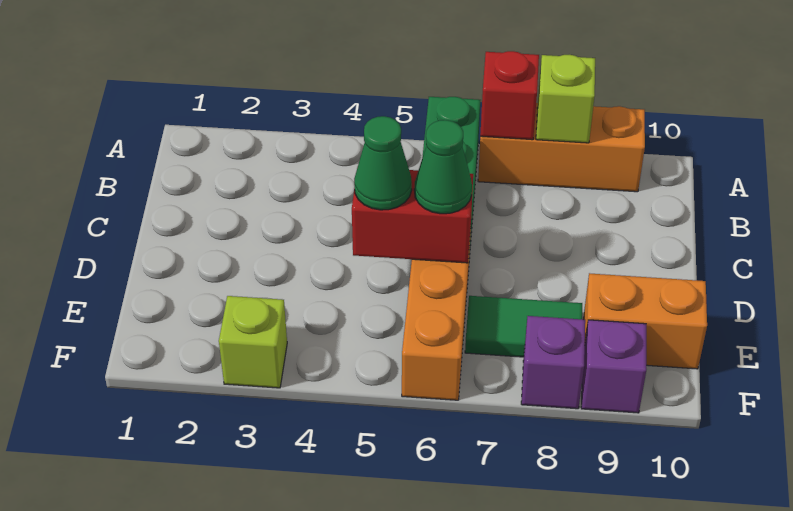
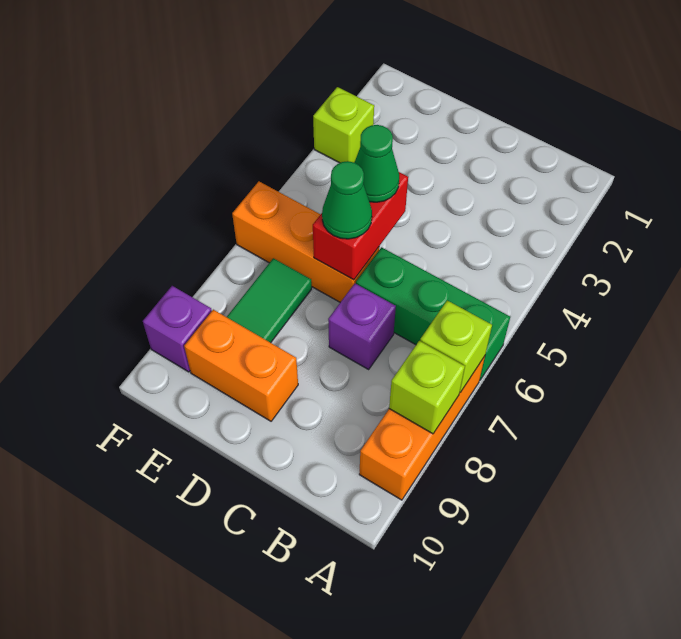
red 1x1 brick [480,51,539,140] -> lime 1x1 brick [420,300,492,392]
orange 1x2 brick [583,273,707,369] -> orange 1x2 brick turned to [184,310,298,421]
purple 1x1 brick [521,316,585,409] -> purple 1x1 brick moved to [328,284,396,369]

